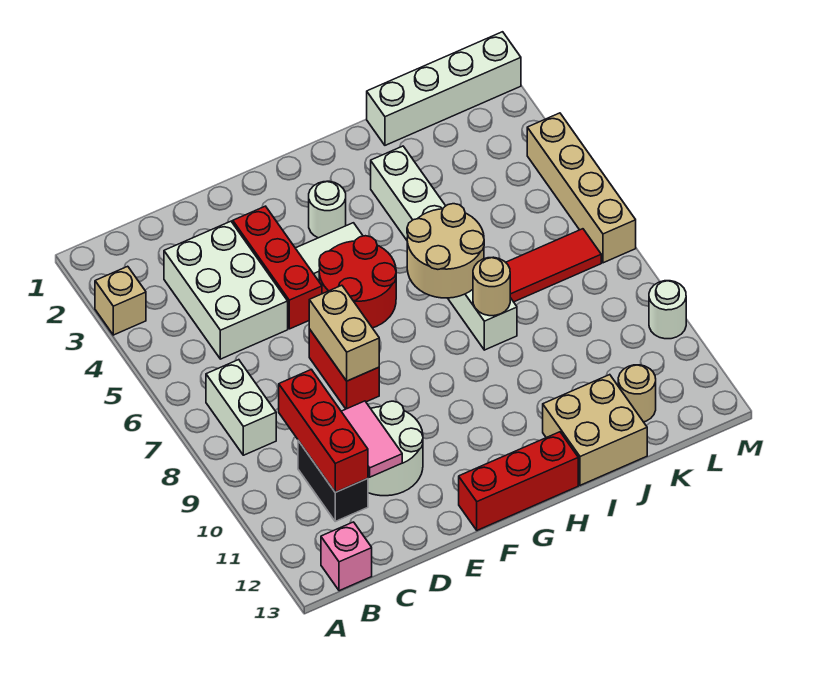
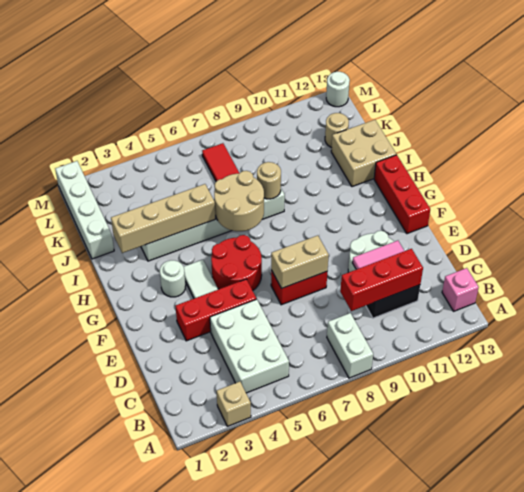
white 1x2 brick [206,360,276,455] -> white 1x2 brick turned to [327,313,373,378]
white 2x3 brick [164,221,288,359] -> white 2x3 brick turned to [210,299,289,393]
tan 1x4 brick [527,113,636,263] -> tan 1x4 brick moved to [111,184,216,253]
white 1x1 round brick [649,281,686,339] -> white 1x1 round brick moved to [326,72,350,107]

